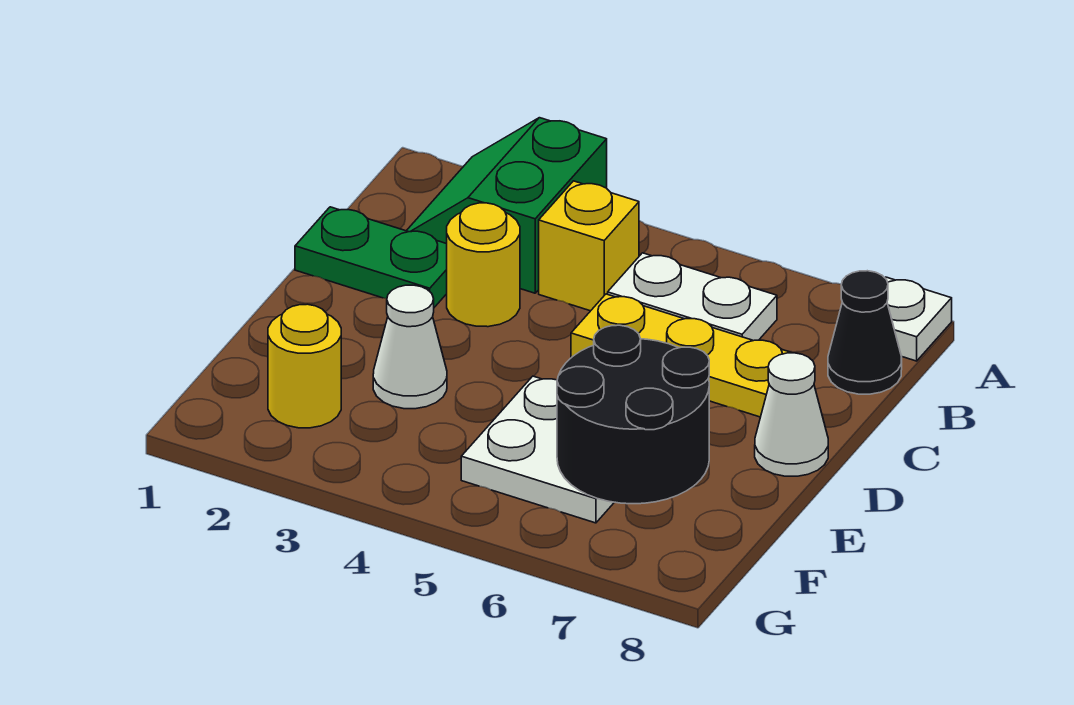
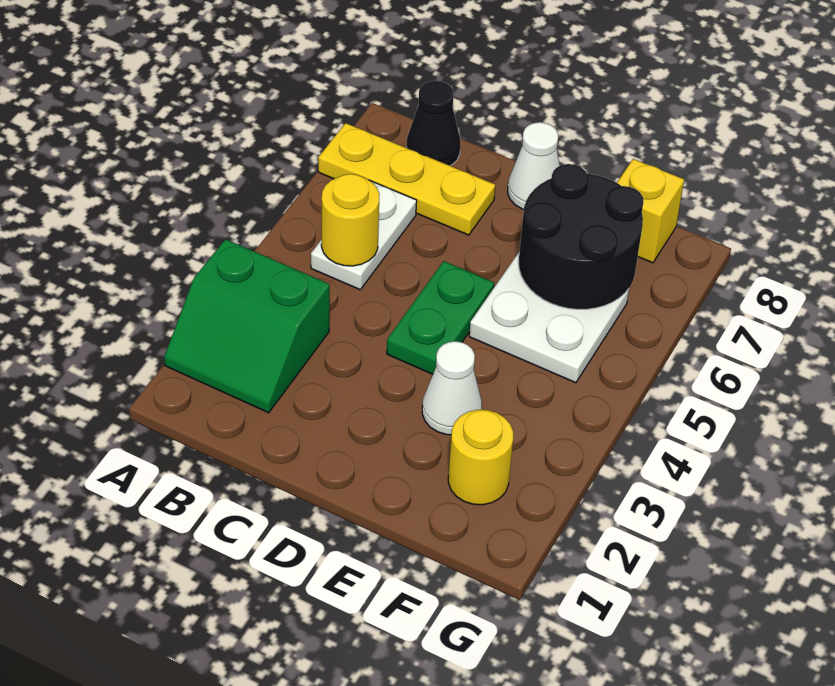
white 1x1 plate [885,277,952,361] -> none
yellow 1x1 brick [539,181,639,311] -> yellow 1x1 brick moved to [617,159,684,263]
green 1x2 plate [295,207,447,307] -> green 1x2 plate moved to [387,261,494,374]
yellow 1x1 round brick [447,203,520,327] -> yellow 1x1 round brick moved to [321,174,380,266]
yellow 1x3 plate [571,294,791,417] -> yellow 1x3 plate turned to [318,123,495,235]

